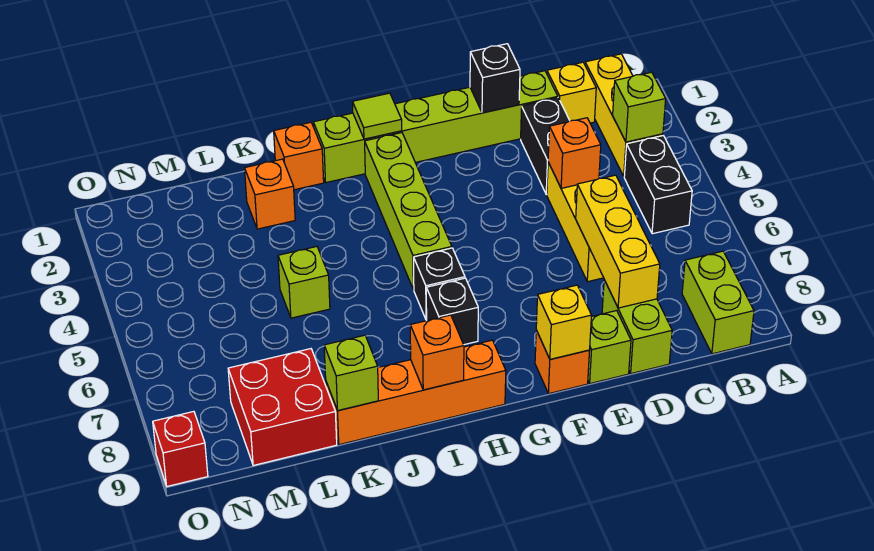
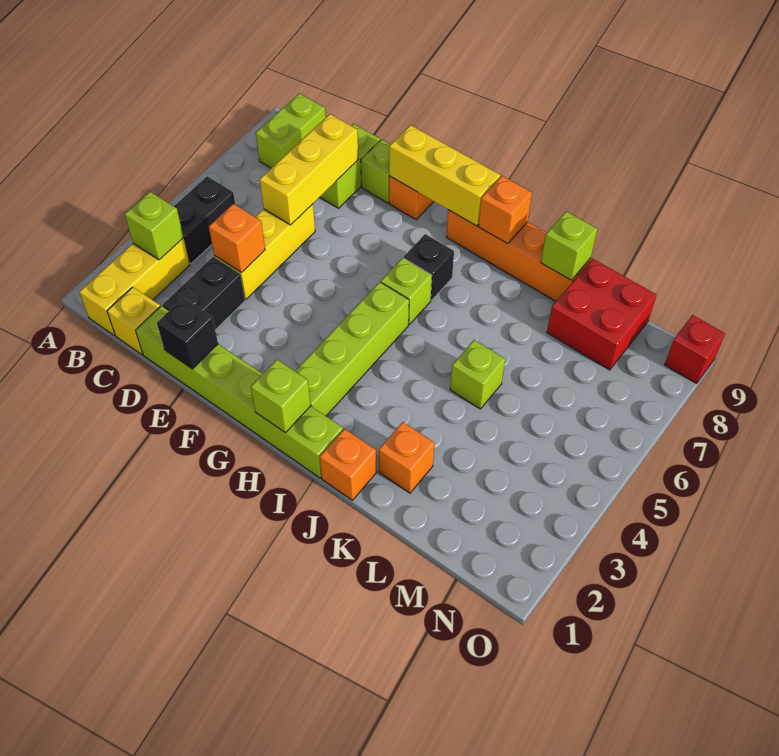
yellow 1x1 brick [536,285,592,359] -> yellow 1x3 brick [389,125,500,226]
lime 1x1 tile [353,93,402,139] -> lime 1x1 brick [251,360,311,433]
black 1x1 brick [414,248,465,320] -> lime 1x1 brick [381,258,432,324]

